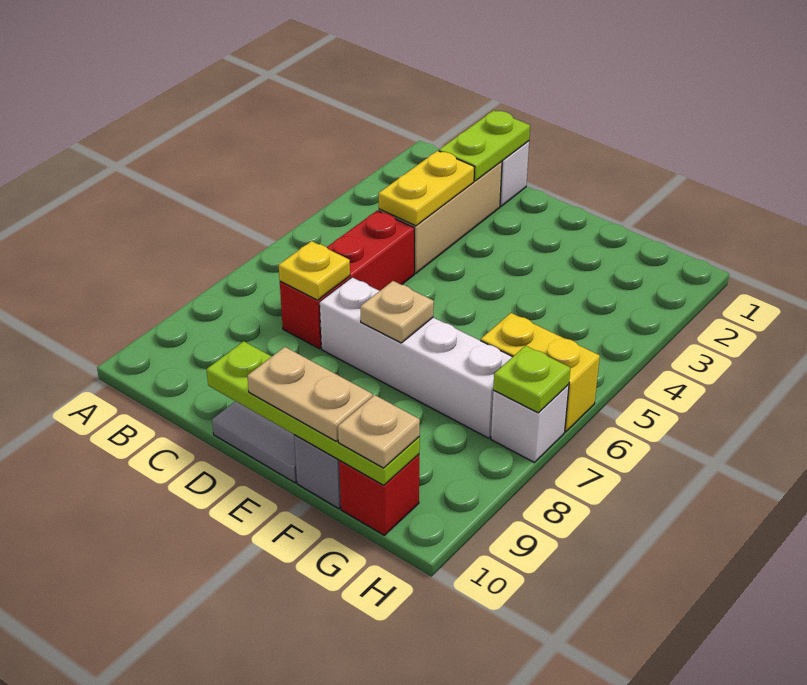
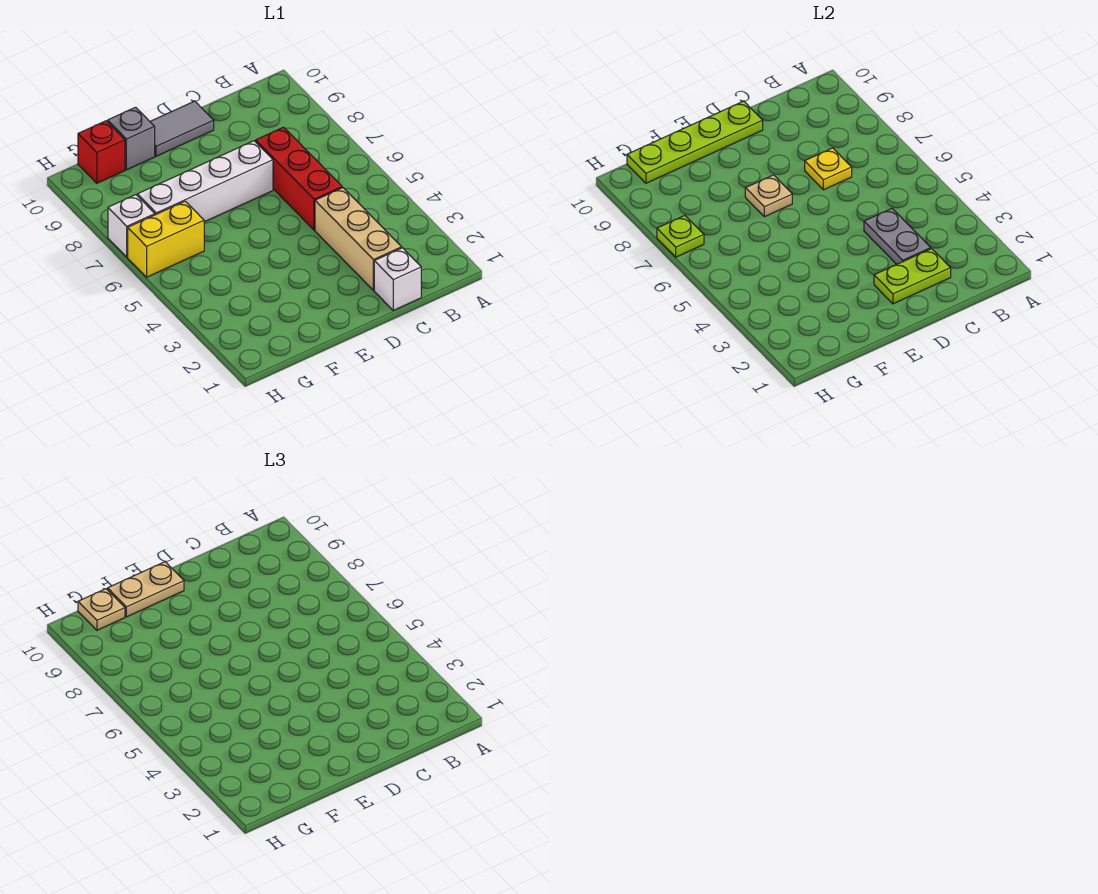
lime 1x2 plate [439,110,530,181] -> lime 1x2 plate turned to [874,249,951,304]
yellow 1x2 plate [378,151,474,226] -> grey 1x2 plate [864,209,931,264]

